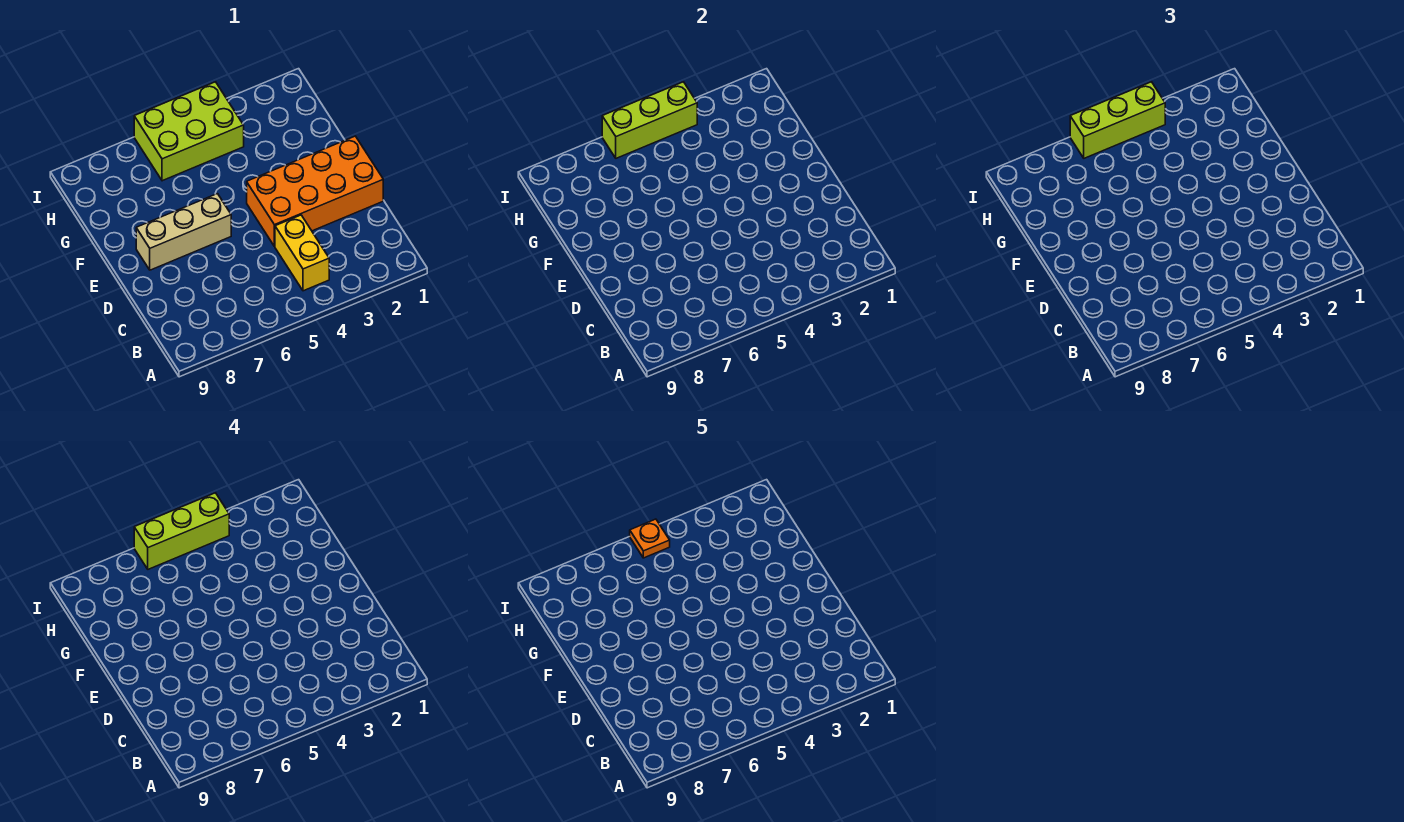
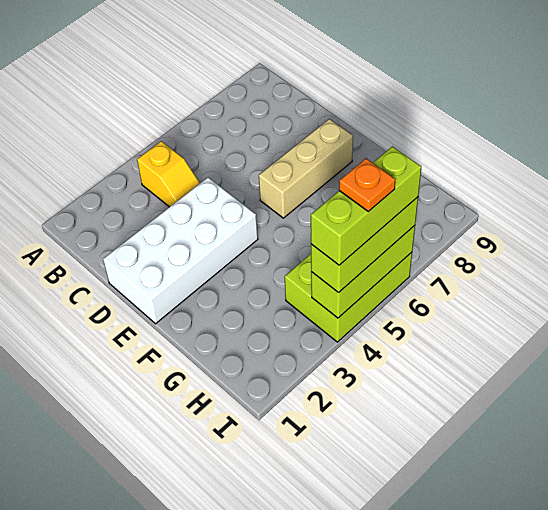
yellow 1x2 brick [275,215,329,291] -> yellow 1x2 slope [137,141,200,207]
orange 2x4 brick [247,136,383,246] -> white 2x4 brick [103,177,258,324]

